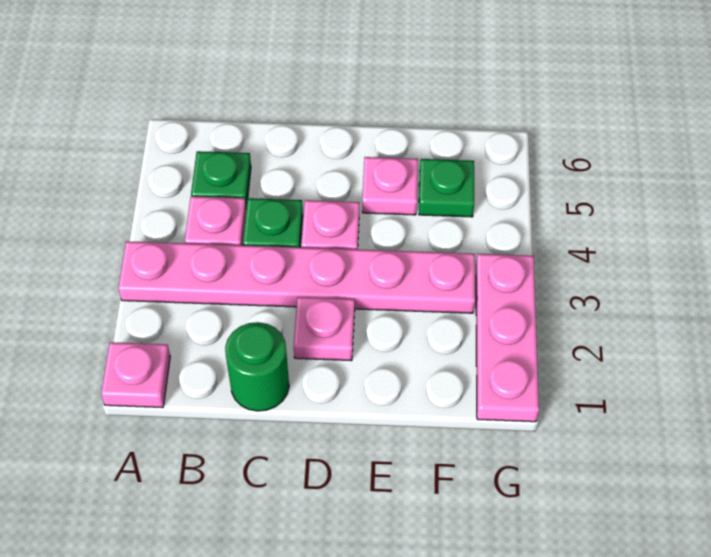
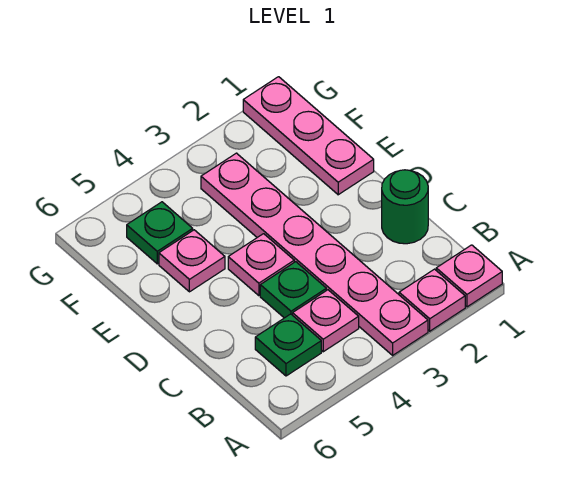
pink 1x1 plate [293,297,355,361] -> pink 1x1 plate moved to [399,269,465,331]
pink 1x3 plate [476,254,539,422] -> pink 1x3 plate turned to [243,77,374,195]

